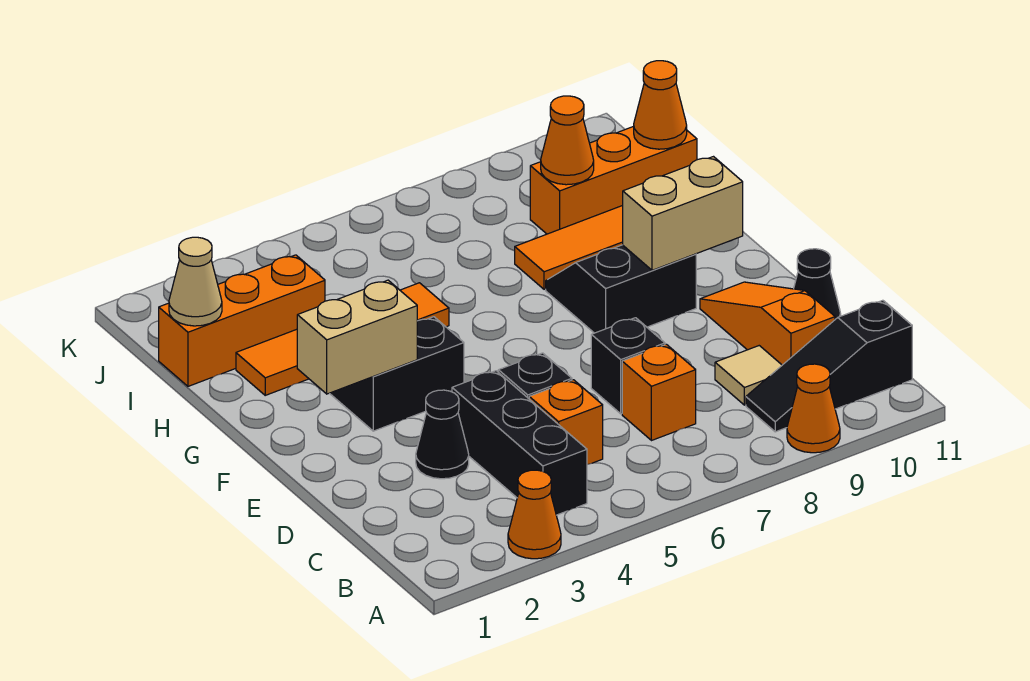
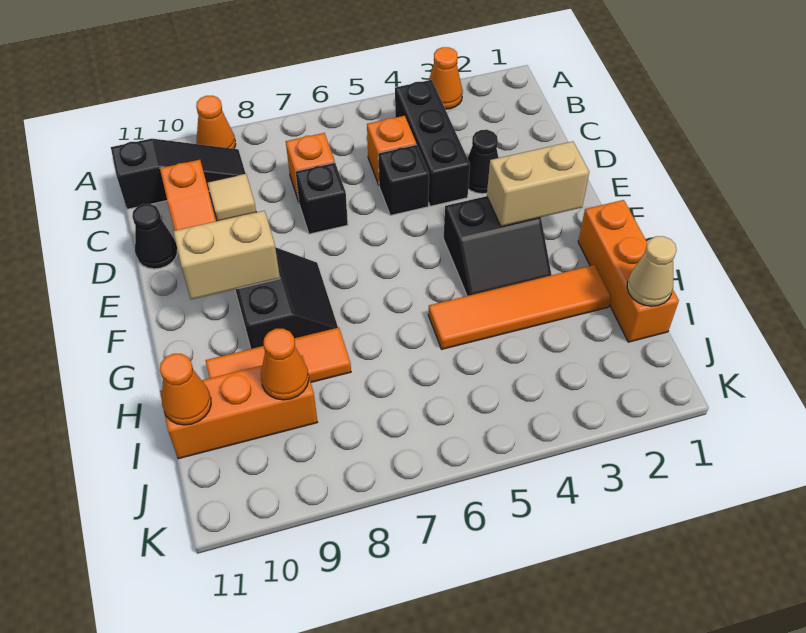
black 2x2 slope [546,245,696,333] -> black 2x2 slope turned to [235,247,338,349]
orange 1x3 brick [159,255,325,386] -> orange 1x3 brick turned to [578,200,679,342]

